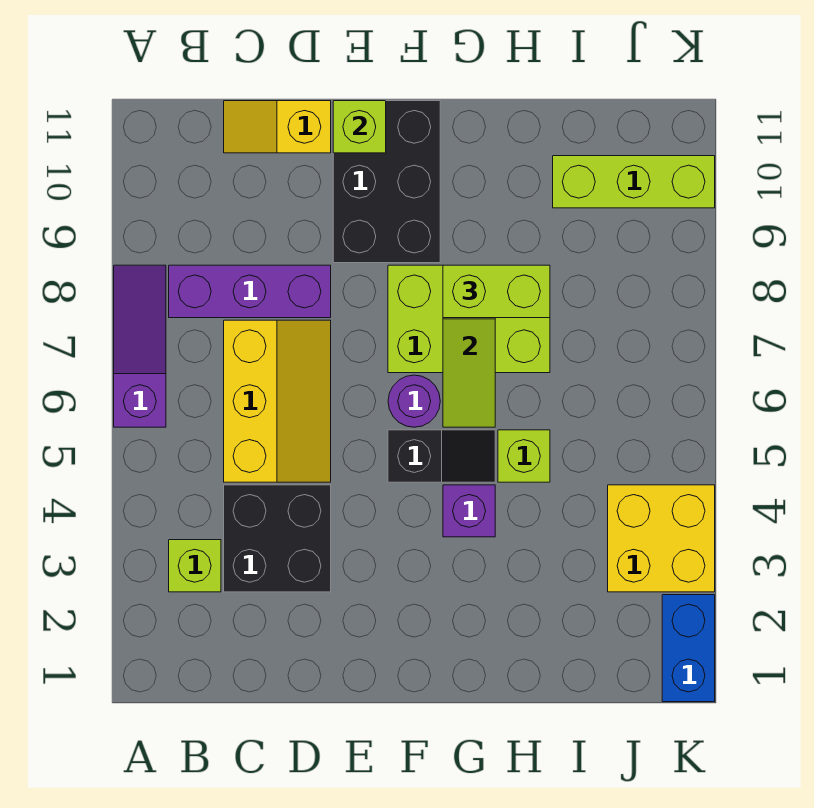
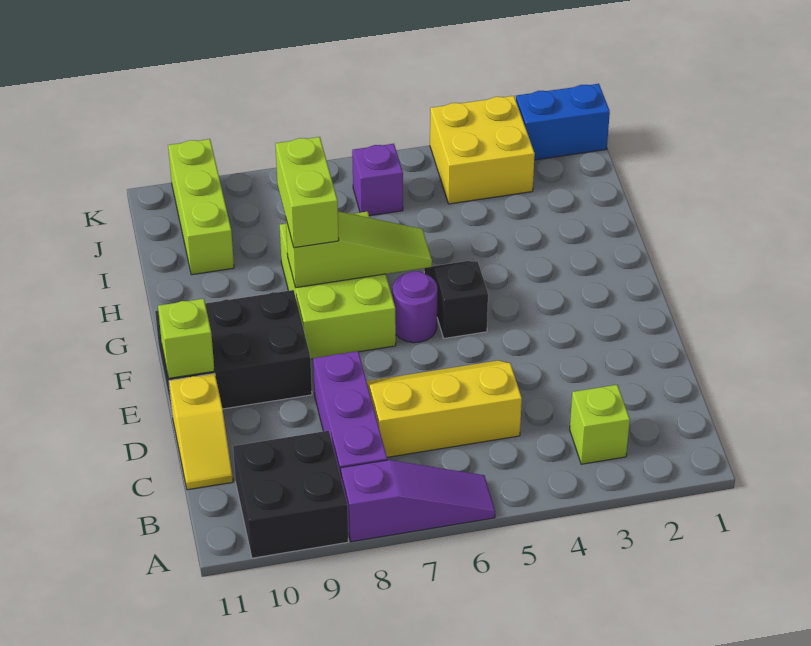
purple 1x3 slope [114,265,166,427] -> purple 1x3 slope turned to [341,460,495,542]
black 2x2 brick [224,485,331,592] -> black 2x2 brick moved to [233,431,348,558]
purple 1x1 brick [443,485,495,537] -> purple 1x1 brick moved to [352,144,403,216]
lime 1x1 brick [498,430,550,482] -> none

